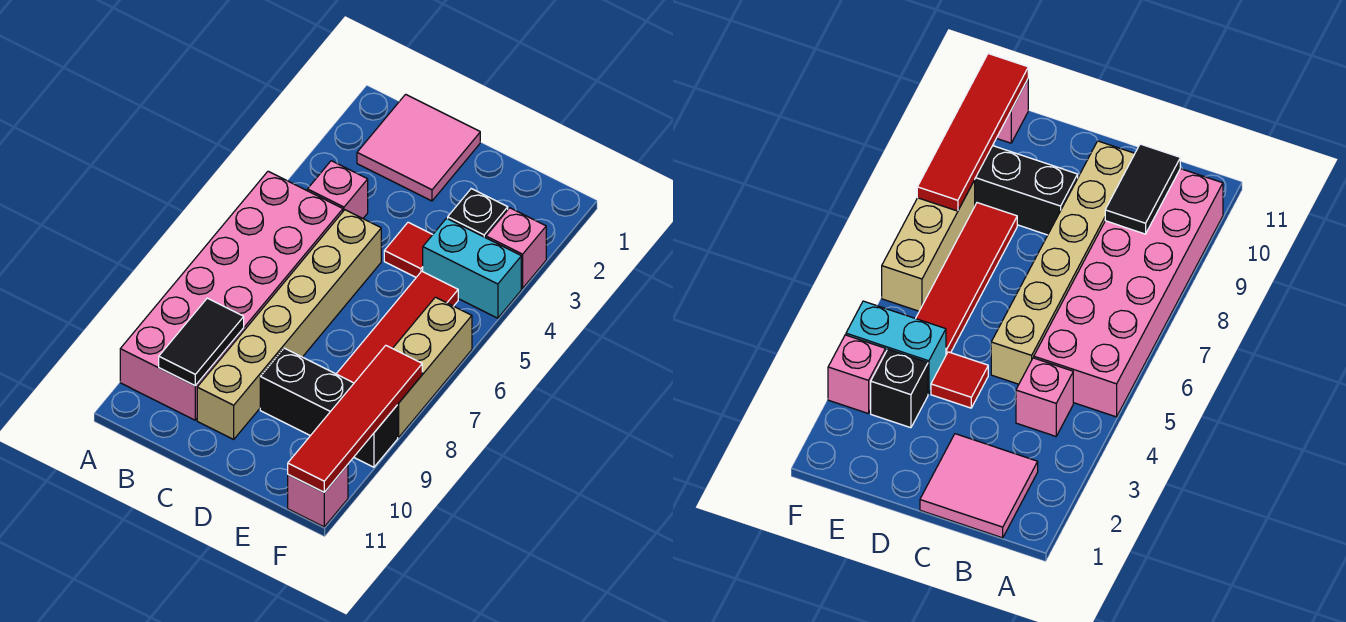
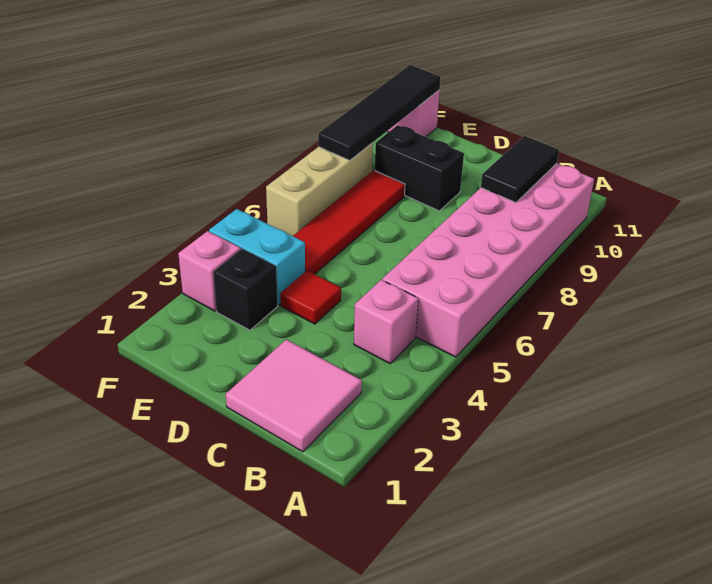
tan 1x6 brick [197,210,381,439] -> none
black 1x3 brick [260,348,398,467] -> black 1x2 brick [375,125,464,211]
red 1x4 tile [288,345,422,492] -> black 1x4 tile [318,65,441,160]

